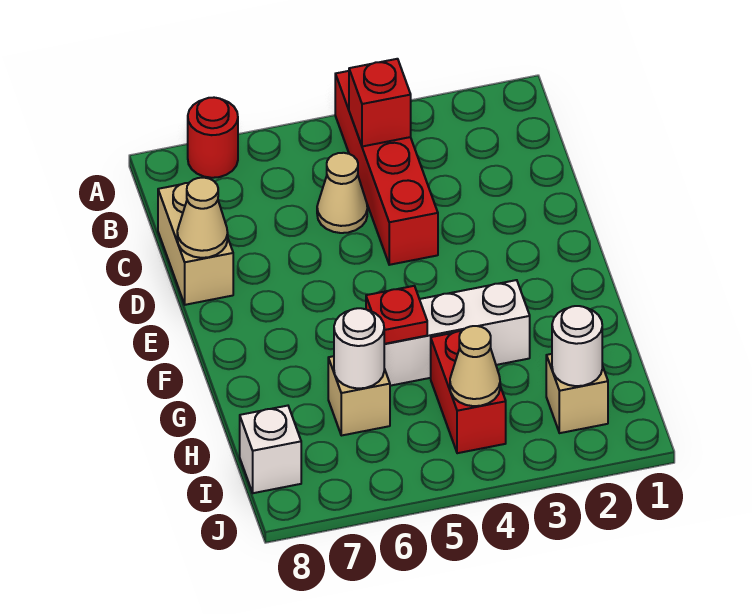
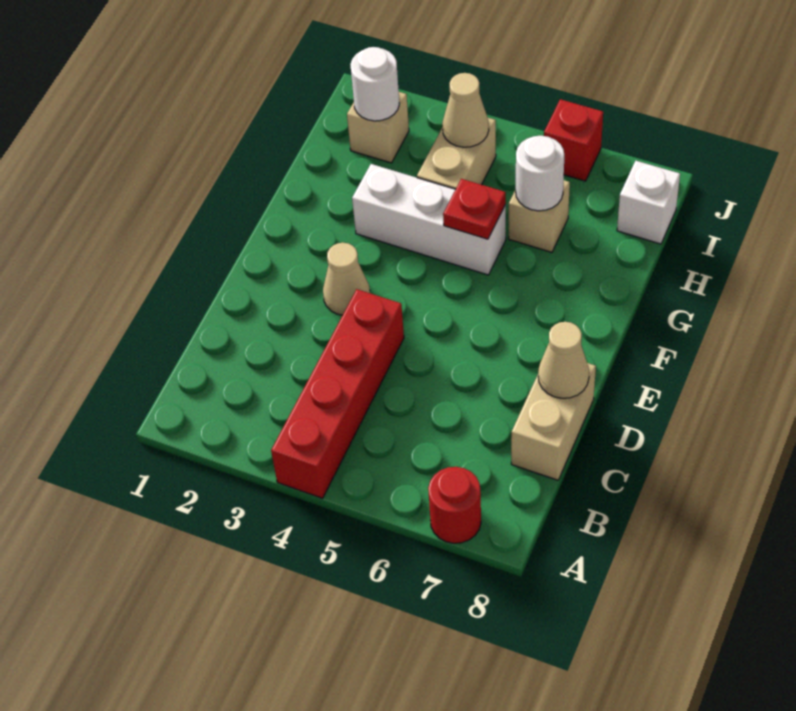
red 1x1 brick [349,59,411,147] -> red 1x1 brick moved to [544,99,603,181]
tan 1x1 cone [317,153,367,233] -> tan 1x1 cone moved to [323,243,370,315]
red 1x2 brick [431,331,506,453] -> tan 1x2 brick [417,118,496,189]

